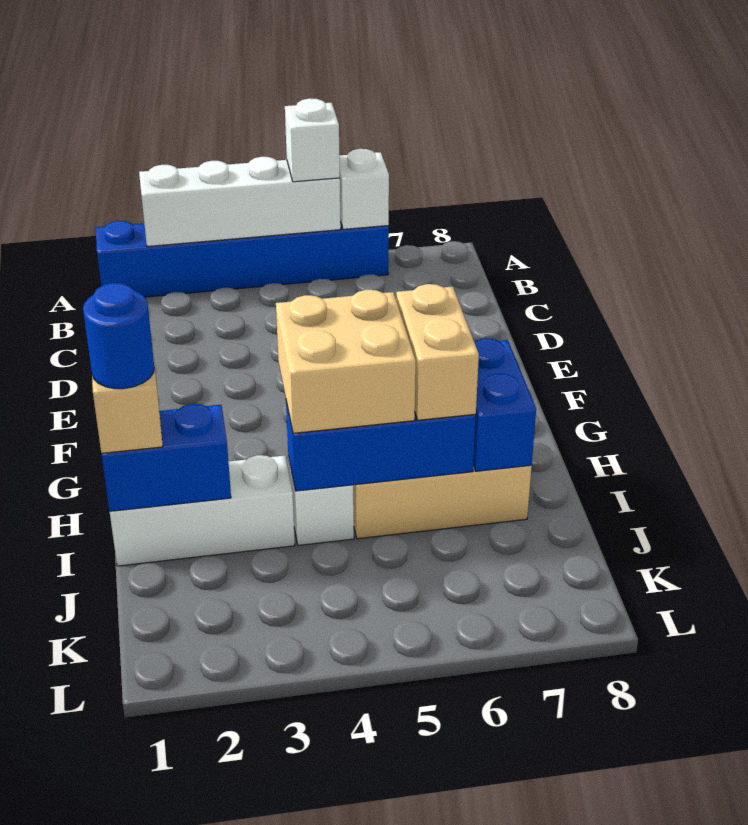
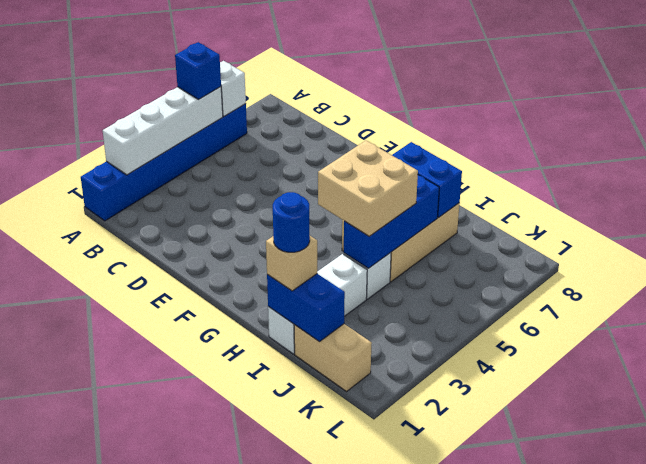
white 1x1 brick [285,98,340,182] -> blue 1x1 brick [175,42,221,99]
tan 1x2 brick [396,284,479,420] -> tan 1x2 brick moved to [294,324,372,392]
blue 1x2 brick [101,404,231,511] -> blue 1x2 brick turned to [267,274,345,342]

